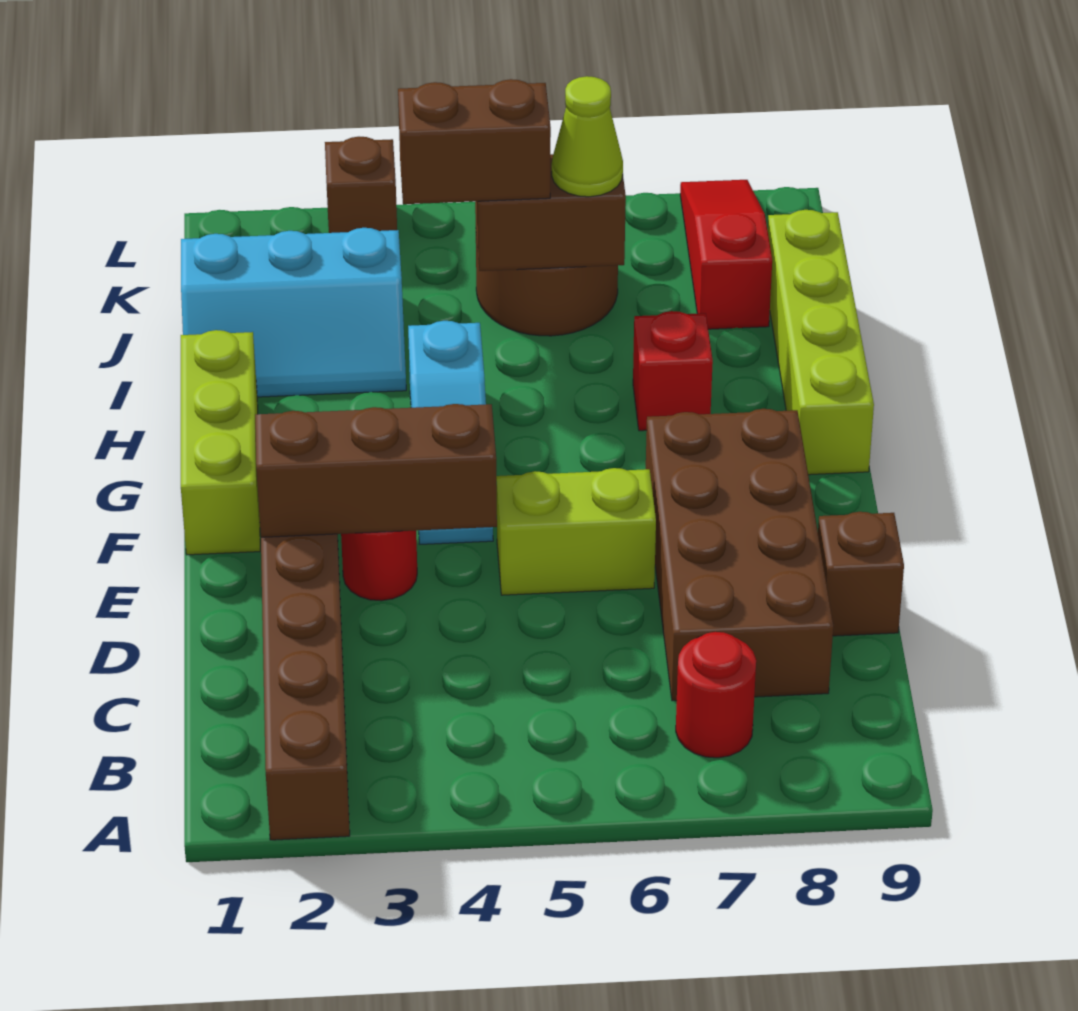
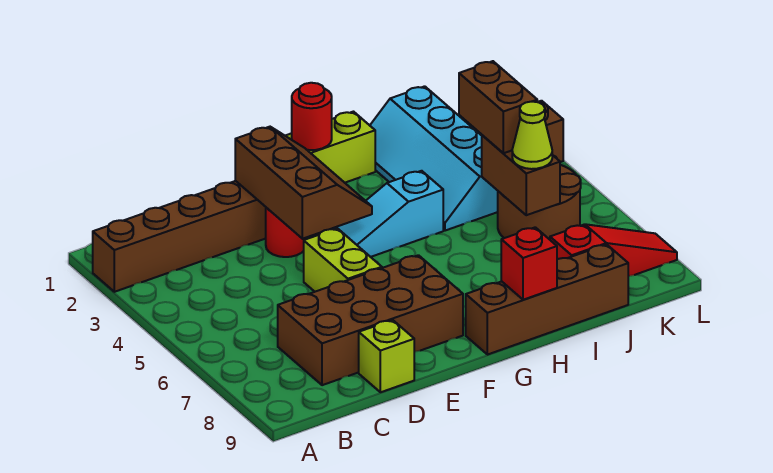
red 1x1 round brick [676,632,756,758] -> red 1x1 round brick moved to [292,83,332,150]
brown 1x1 brick [818,512,904,636] -> lime 1x1 brick [359,320,414,392]
lime 1x4 brick [768,210,874,475] -> brown 1x4 brick [466,244,628,355]
red 1x1 brick [633,311,713,431] -> red 1x1 brick moved to [501,227,557,300]
cyan 2x3 slope [181,228,406,397] -> cyan 2x4 slope [370,86,498,231]

